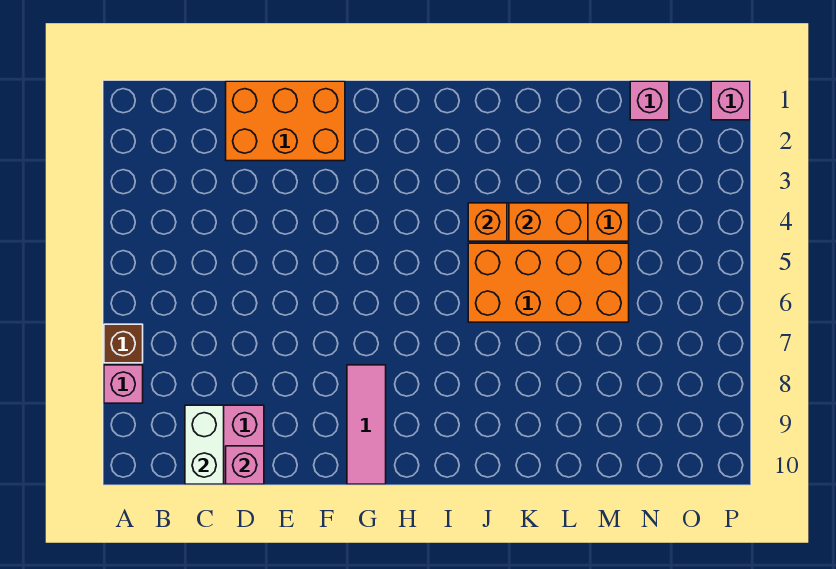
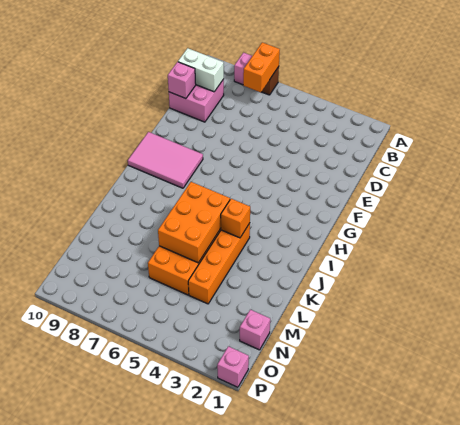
orange 2x3 brick [226,81,345,161] -> orange 2x3 brick moved to [158,182,230,263]
pink 1x3 tile [347,365,386,484] -> pink 2x3 tile [128,132,203,188]
orange 1x2 brick [509,203,588,241] -> orange 1x2 brick moved to [243,42,280,92]

